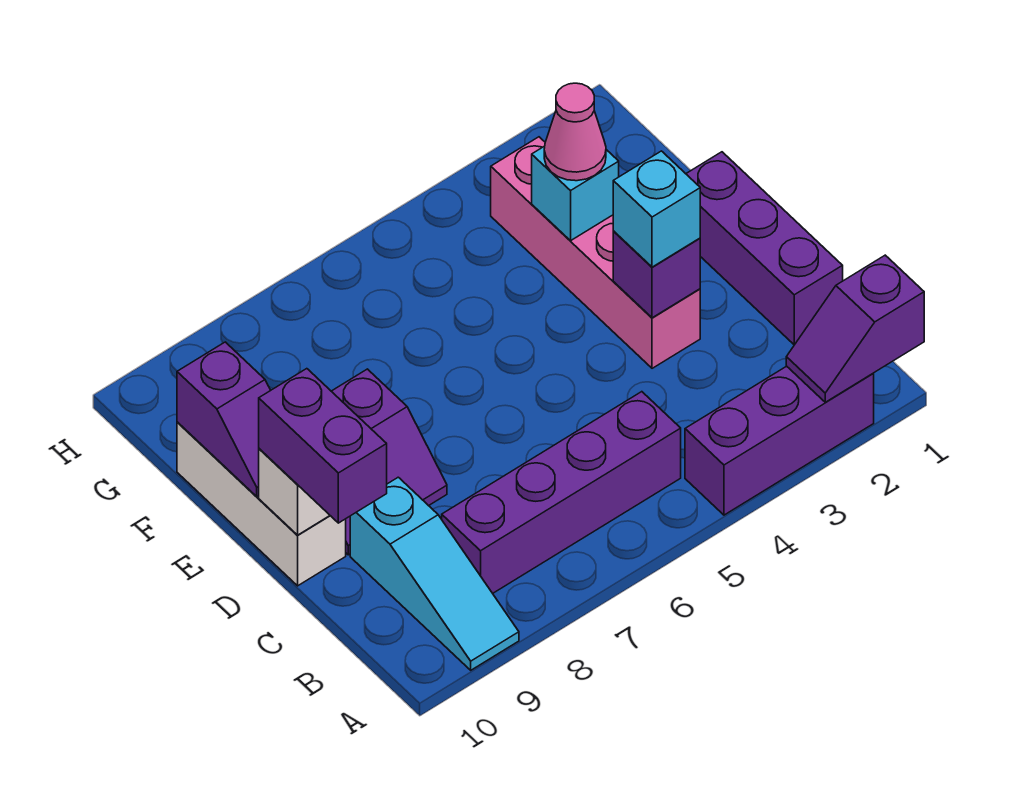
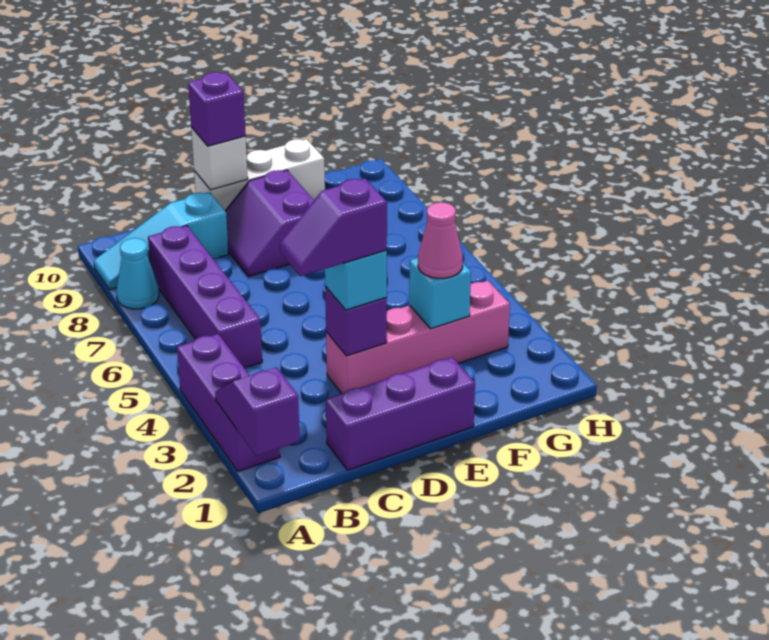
none -> cyan 1x1 cone [116,238,159,309]
purple 1x2 brick [259,369,387,523] -> purple 1x1 brick [188,72,246,146]
purple 1x2 slope [177,342,271,497] -> purple 1x2 slope moved to [280,178,387,276]

